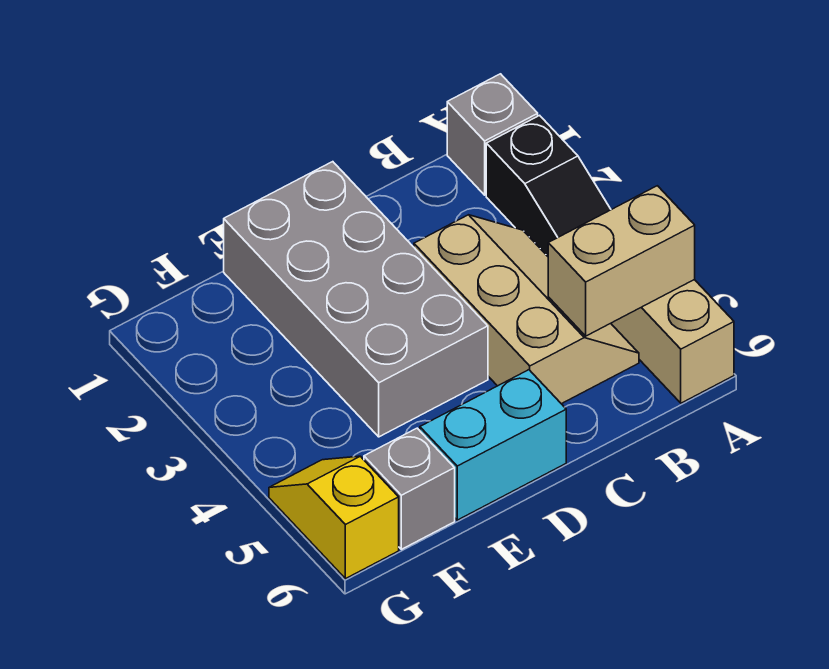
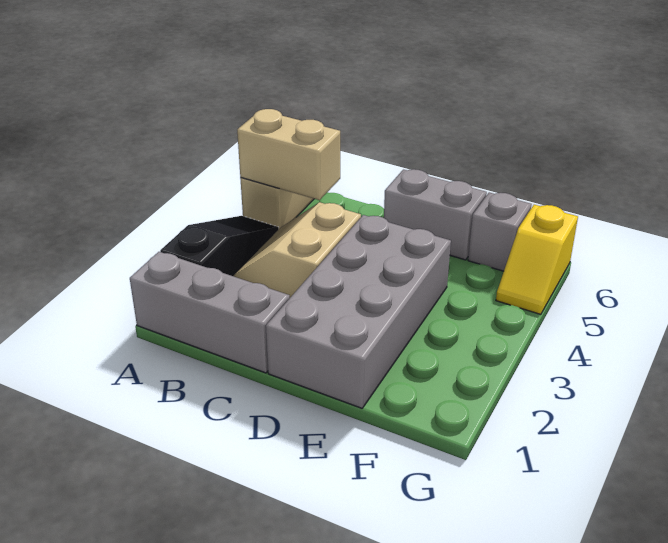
grey 1x1 brick [447,74,538,195] -> grey 1x3 brick [130,252,290,373]
tan 2x3 slope [414,215,639,404] -> tan 2x2 slope [234,202,361,297]
cyan 1x2 brick [420,370,566,520] -> grey 1x2 brick [384,169,487,260]

